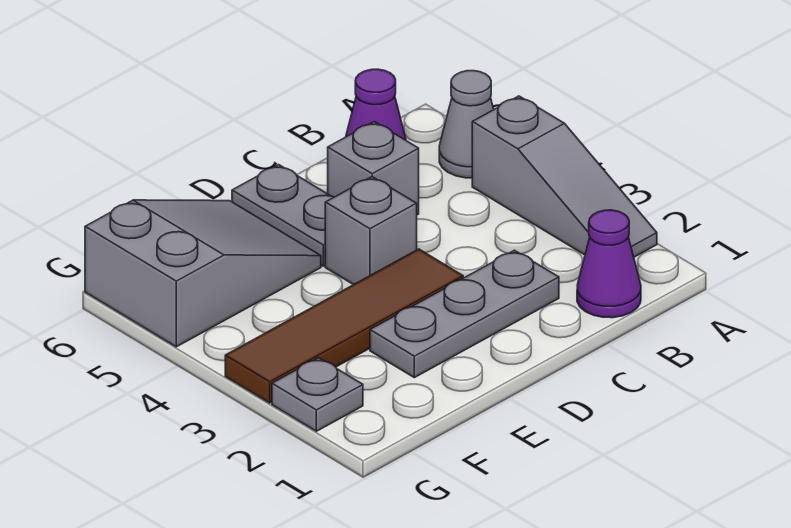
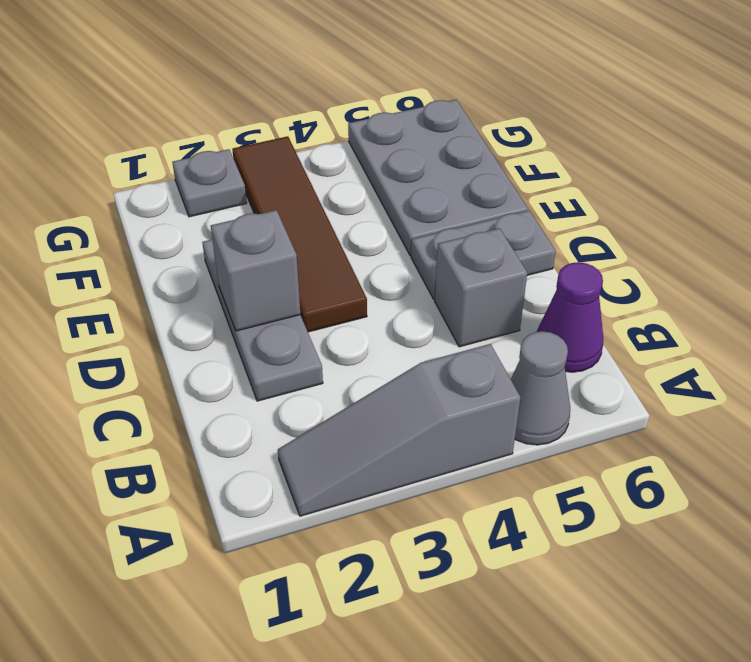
purple 1x1 cone [577,210,641,318] -> none
grey 1x1 brick [325,177,417,285] -> grey 1x1 brick moved to [211,210,301,331]
grey 2x3 slope [85,200,321,347] -> grey 2x3 plate [348,100,528,255]

